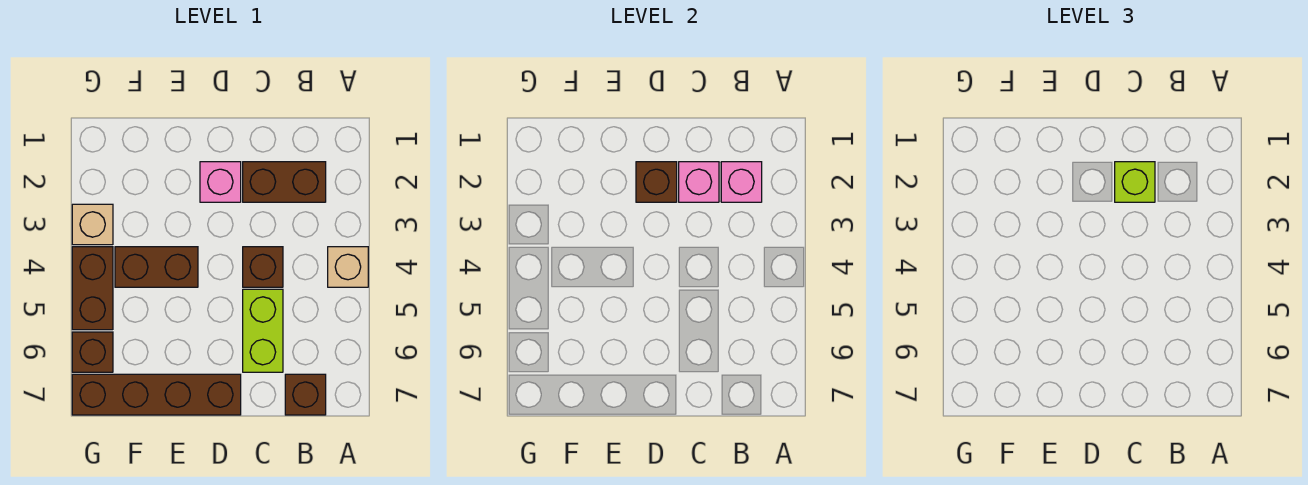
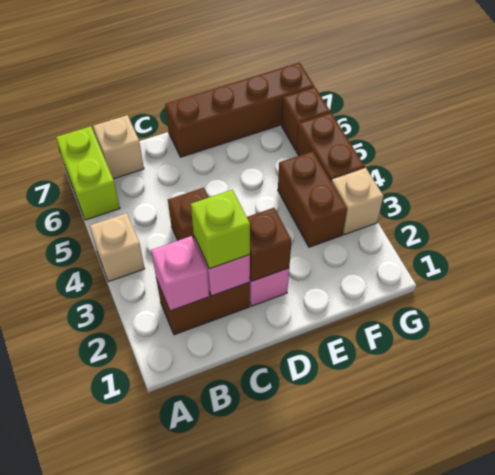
brown 1x1 brick [285,374,326,415] -> tan 1x1 brick [93,115,144,179]
lime 1x2 brick [243,289,283,372] -> lime 1x2 brick moved to [56,126,120,220]
brown 1x2 brick [115,247,198,287] -> brown 1x2 brick turned to [278,151,347,247]

